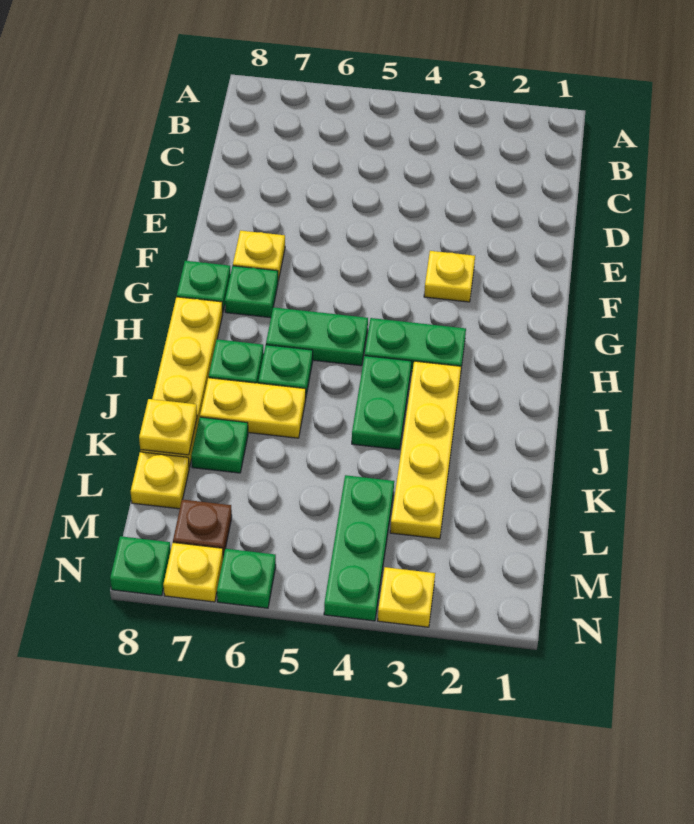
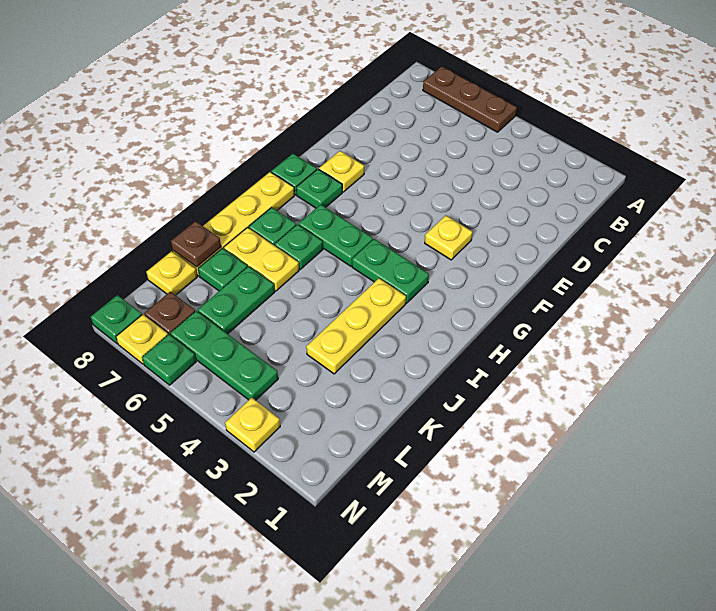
none -> brown 1x3 plate [423,66,517,132]
yellow 1x4 plate [390,361,461,539] -> yellow 1x3 plate [306,278,406,374]
green 1x2 plate [352,356,412,450] -> green 1x2 plate moved to [198,266,275,334]
yellow 1x1 plate [139,399,197,455] -> brown 1x1 plate [171,221,221,267]
green 1x3 plate [324,475,394,621] -> green 1x3 plate turned to [170,311,278,400]

